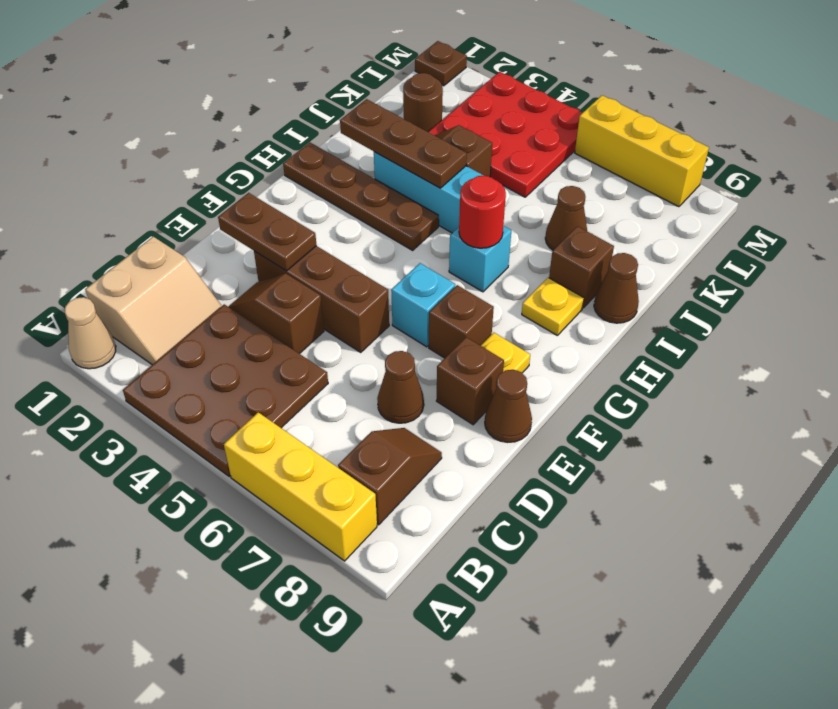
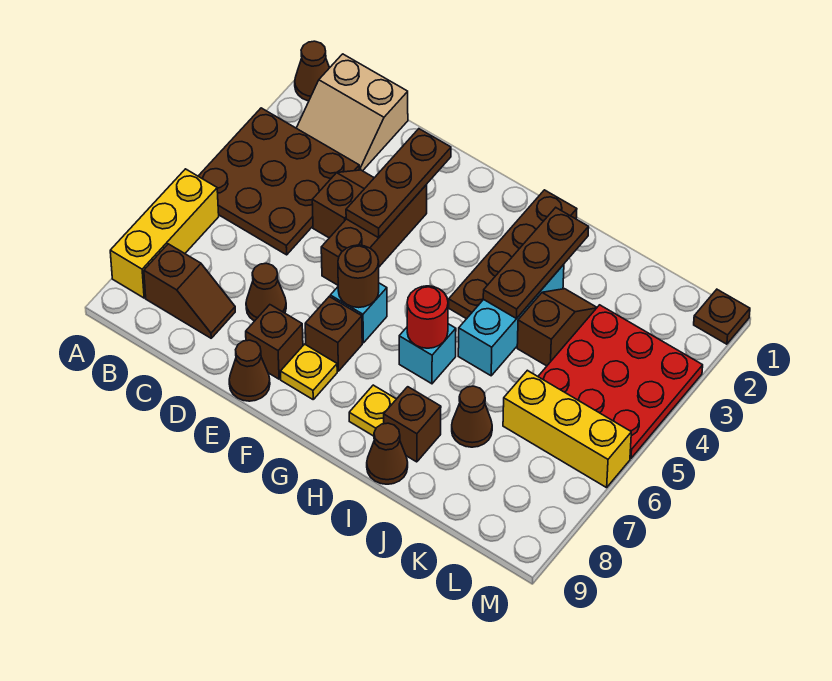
tan 1x1 cone [65,297,116,369] -> brown 1x1 cone [295,41,329,101]
brown 1x2 plate [218,193,316,271] -> brown 1x3 plate [346,129,451,238]
brown 1x1 round brick [403,73,443,132] -> brown 1x1 round brick moved to [338,245,379,308]
yellow 1x3 brick [575,95,709,207] -> yellow 1x3 brick turned to [503,370,631,488]

